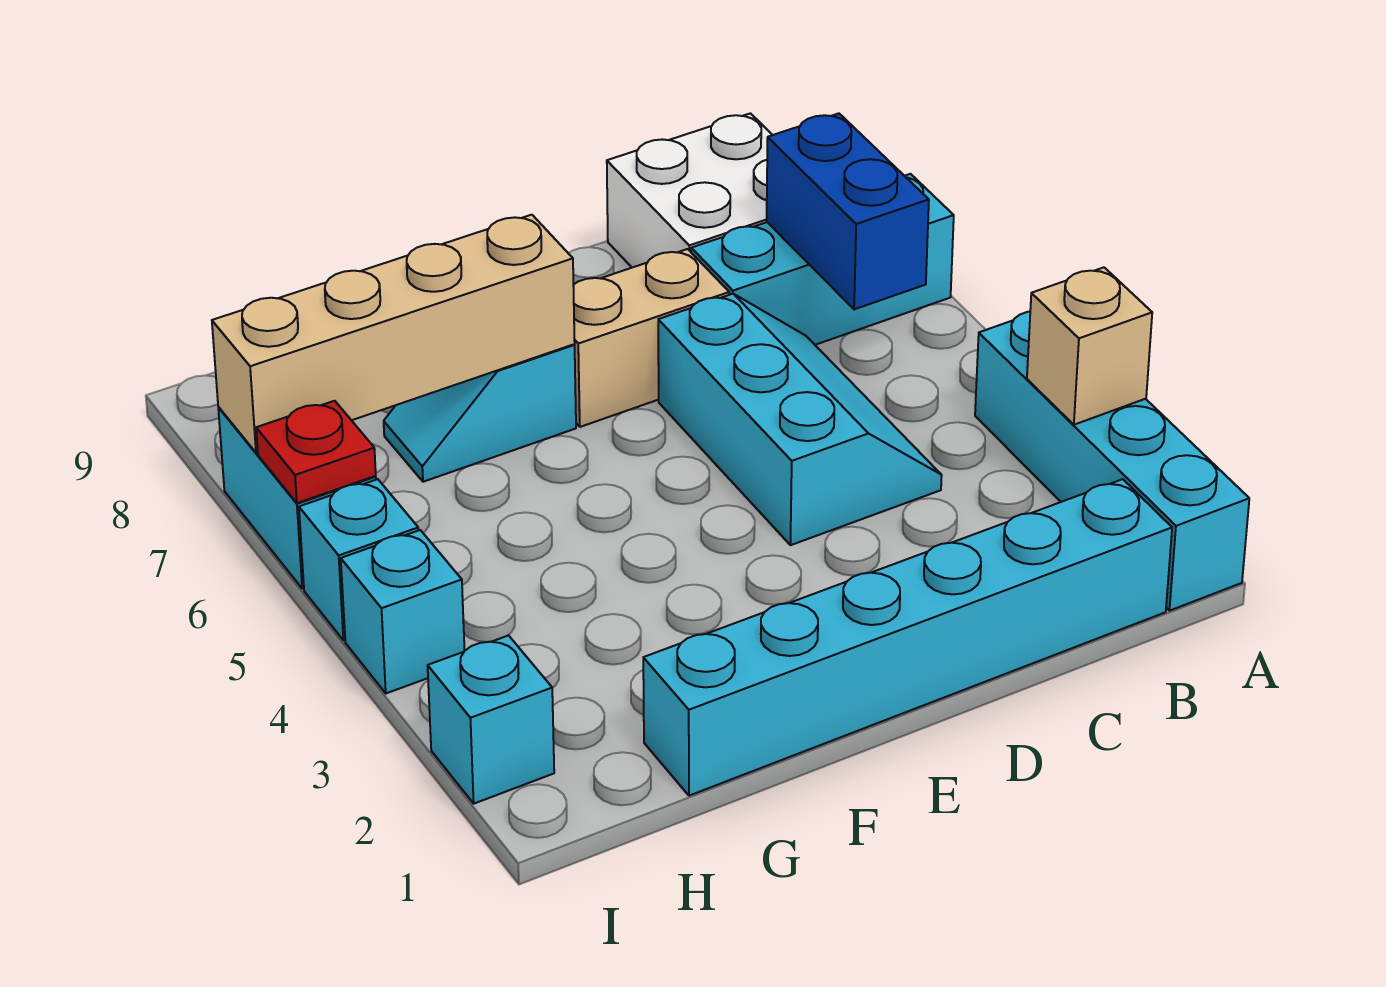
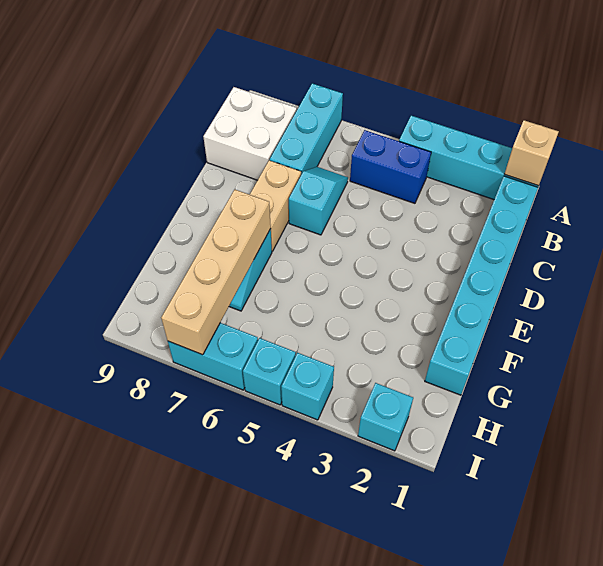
tan 1x1 brick [1027,267,1152,425] -> tan 1x1 brick moved to [505,120,559,186]
blue 1x2 brick [767,113,929,309] -> blue 1x2 brick moved to [350,130,431,203]
cyan 2x3 slope [658,294,942,545] -> cyan 1x2 slope [289,167,348,235]
red 1x1 plate [256,401,376,503] -> none

